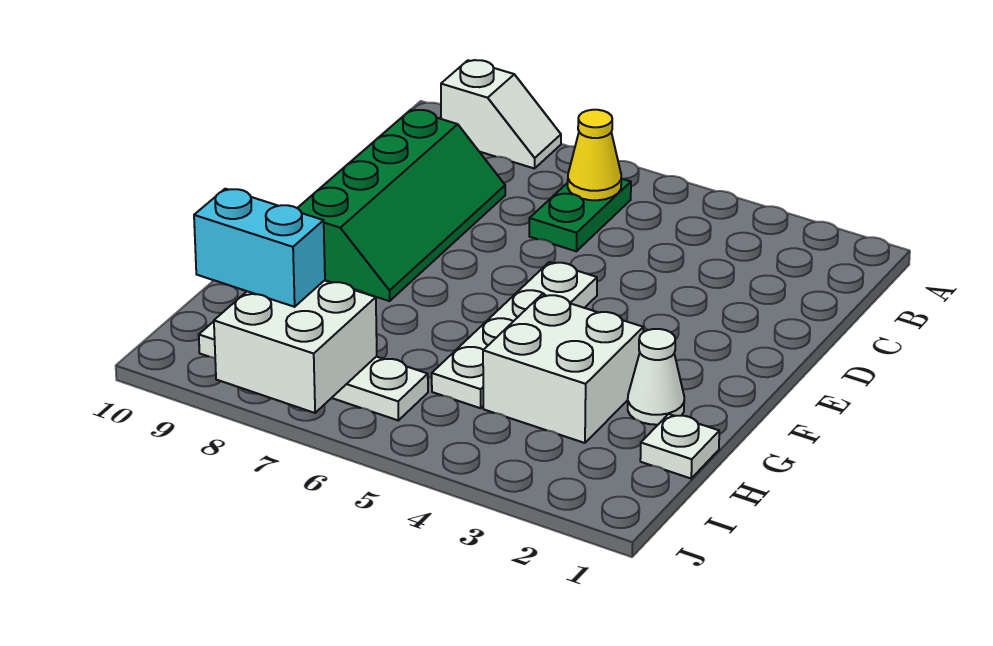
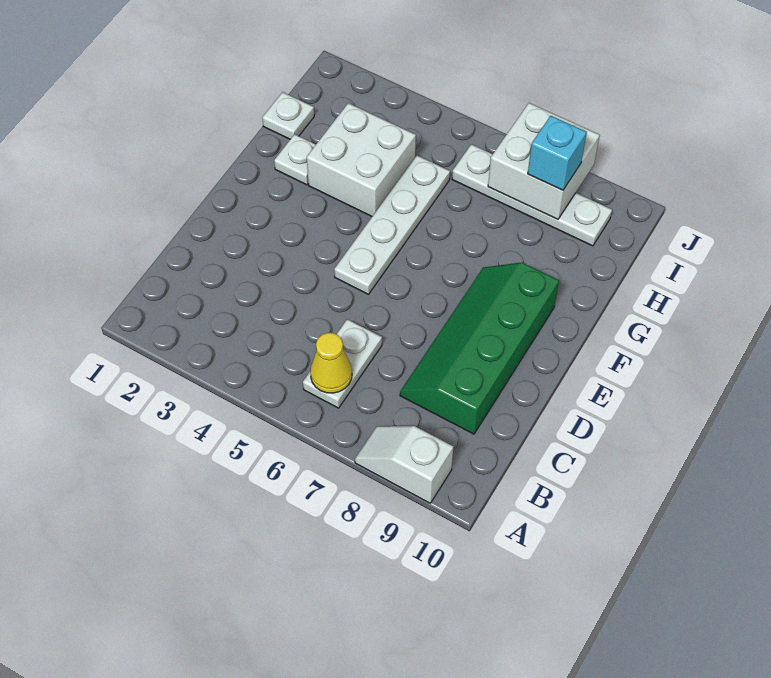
green 1x2 plate [529,179,631,251] -> white 1x2 plate [303,319,382,408]
white 1x1 cone [628,329,684,425] -> white 1x1 plate [274,134,316,185]
cyan 1x2 brick [194,189,325,307] -> cyan 1x1 brick [528,116,587,190]

